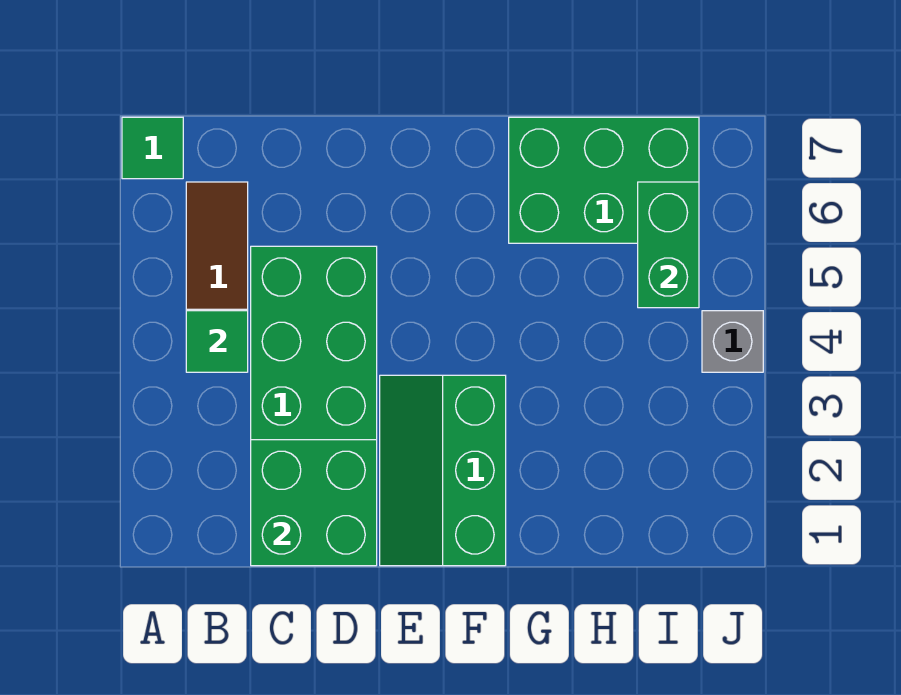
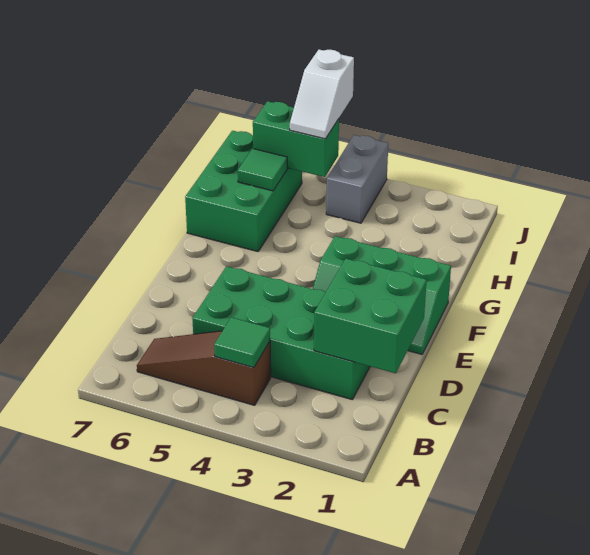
green 1x1 tile [122,117,183,179] -> green 1x1 tile moved to [238,149,287,191]
none -> white 1x2 slope [290,50,354,139]
grey 1x1 brick [702,311,763,372] -> grey 1x2 brick [326,135,388,223]

